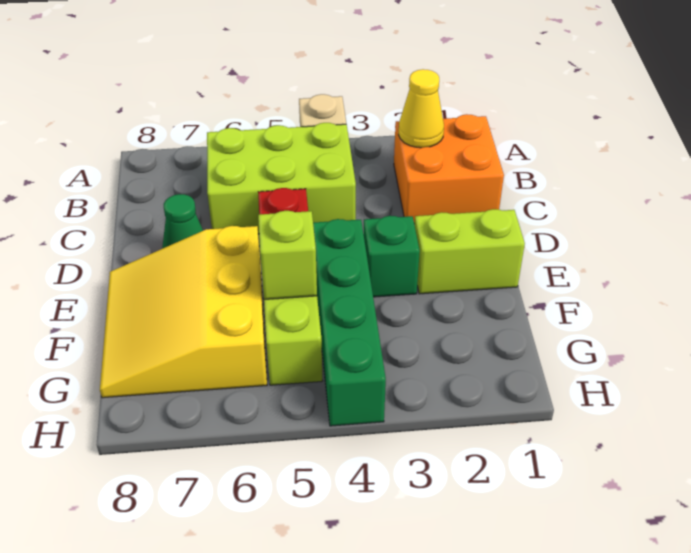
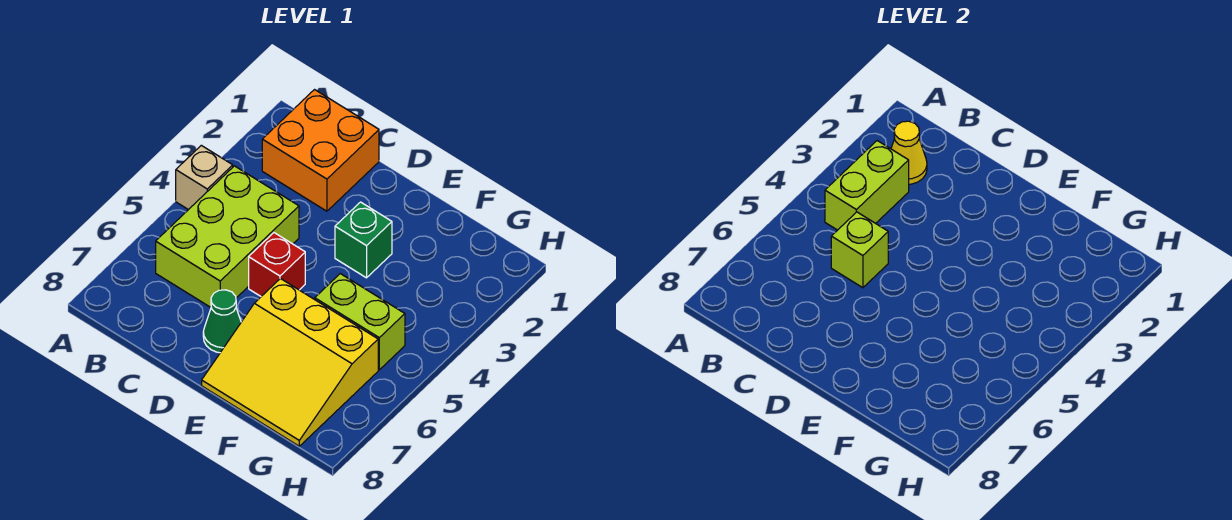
lime 1x2 brick [415,209,525,294] -> lime 1x2 brick moved to [825,141,909,230]
green 1x4 brick [313,219,386,426] -> none
lime 1x1 brick [258,211,317,299] -> lime 1x1 brick moved to [831,212,888,288]

